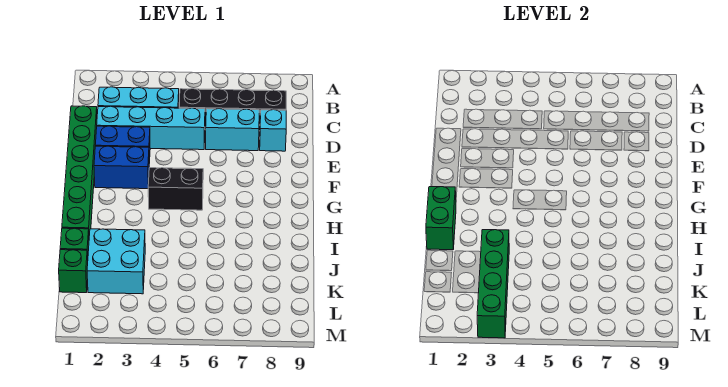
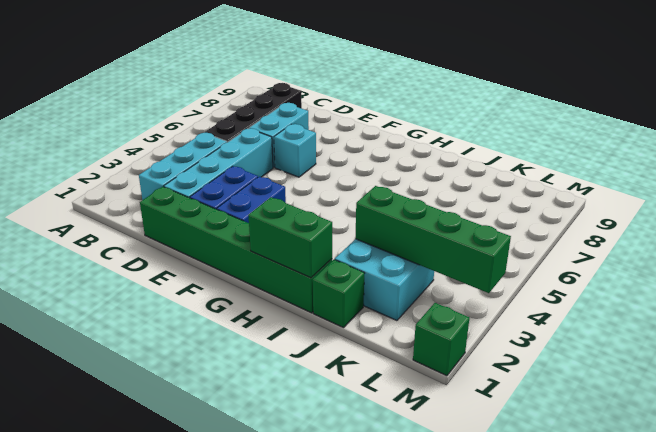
cyan 1x1 brick [260,110,286,151] -> cyan 1x1 brick moved to [274,124,316,177]
black 1x2 brick [148,168,203,210] -> none
green 1x1 brick [59,250,88,293] -> green 1x1 brick moved to [413,303,469,376]

